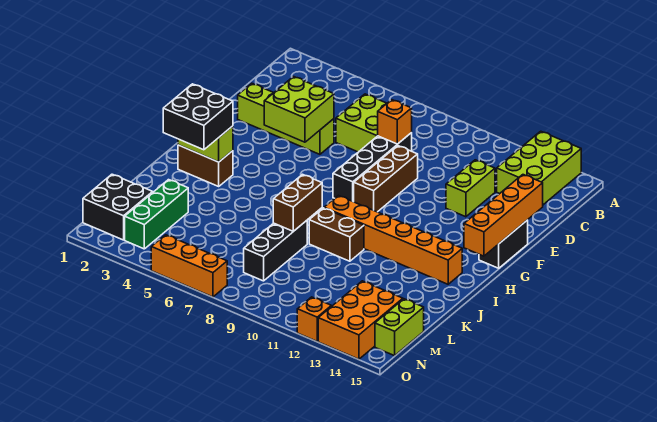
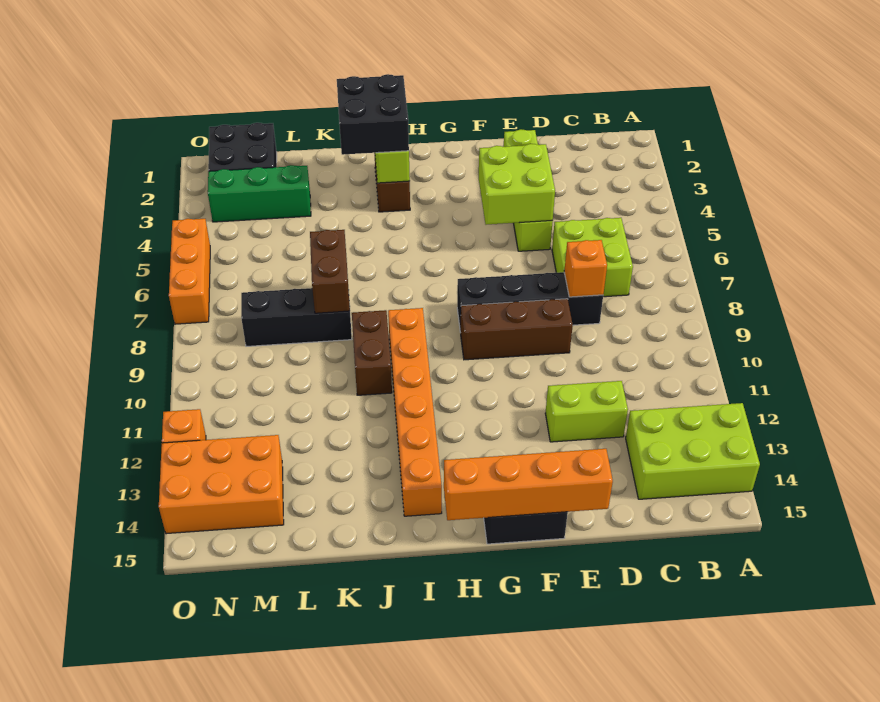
brown 1x2 brick [273,174,322,231] -> brown 1x2 brick turned to [310,230,350,313]
lime 1x2 brick [375,299,424,356] -> none

